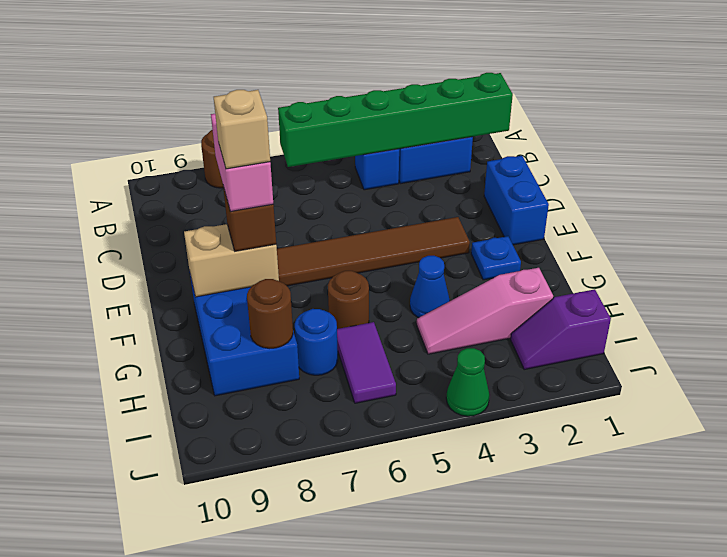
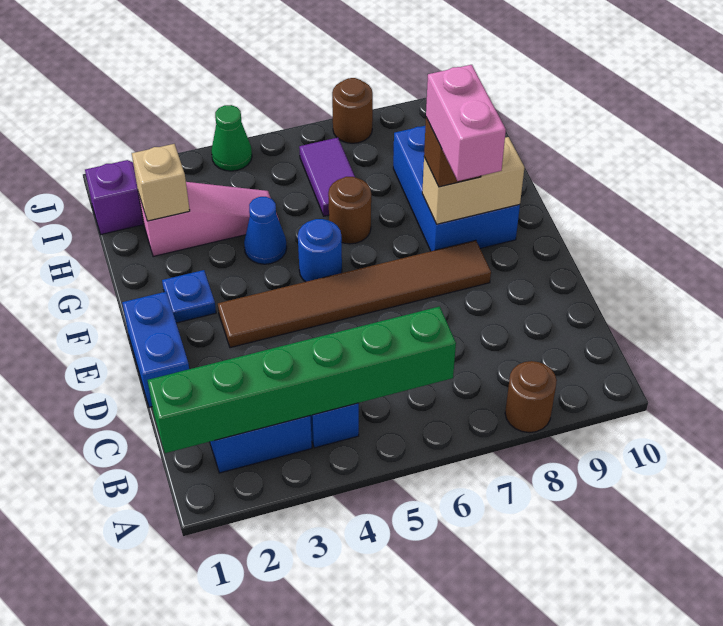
tan 1x1 brick [214,90,270,169] -> tan 1x1 brick moved to [132,144,190,221]
blue 1x1 round brick [295,309,338,375] -> blue 1x1 round brick moved to [298,219,342,282]
brown 1x1 round brick [247,279,293,348] -> brown 1x1 round brick moved to [332,78,373,143]

